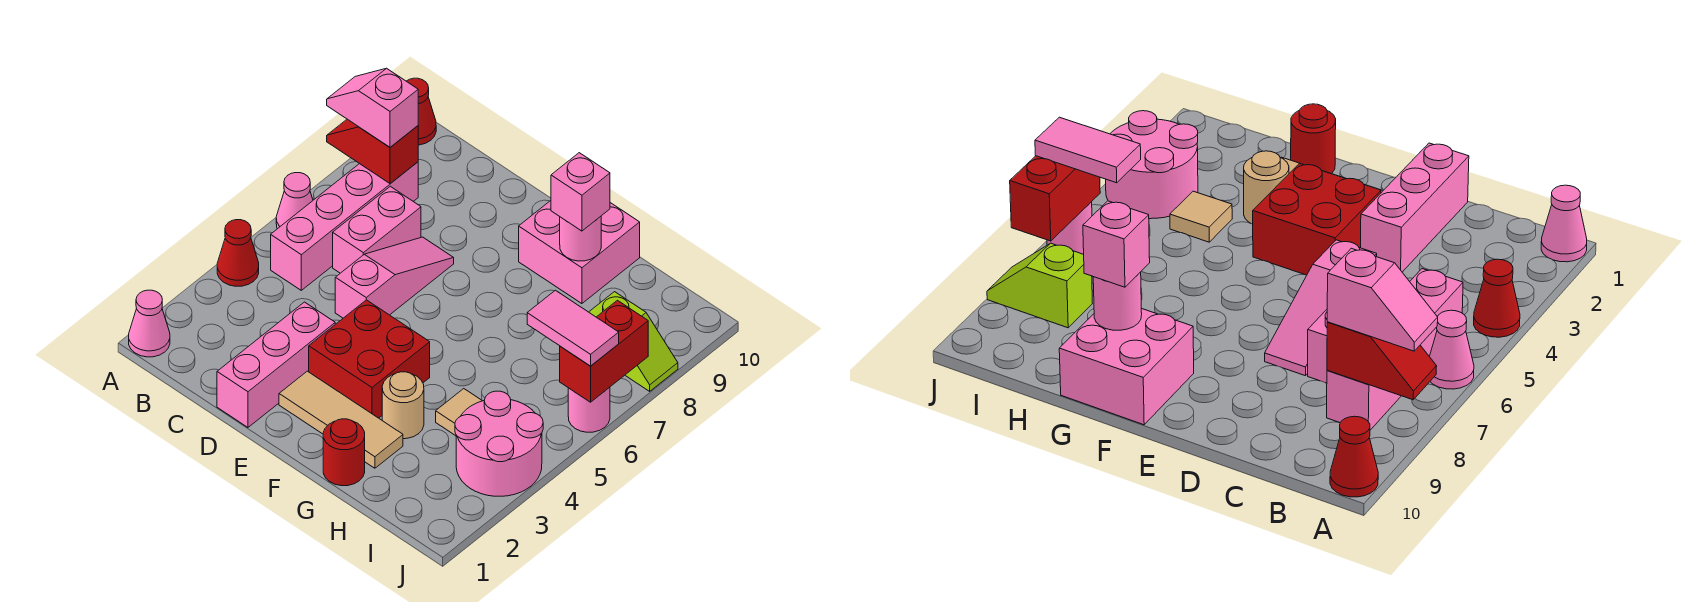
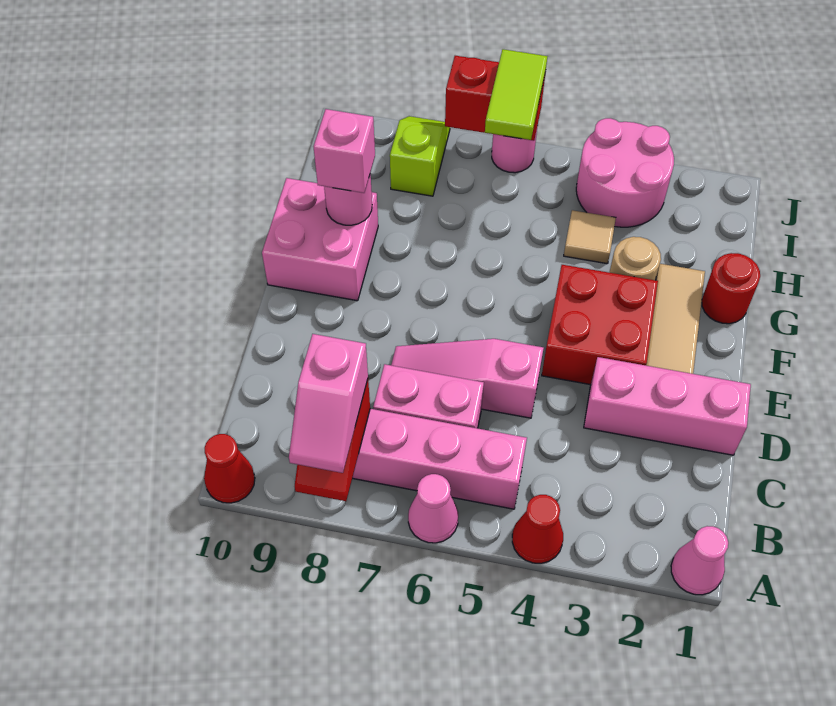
pink 1x2 tile [527,290,619,366] -> lime 1x2 tile [485,49,547,140]

